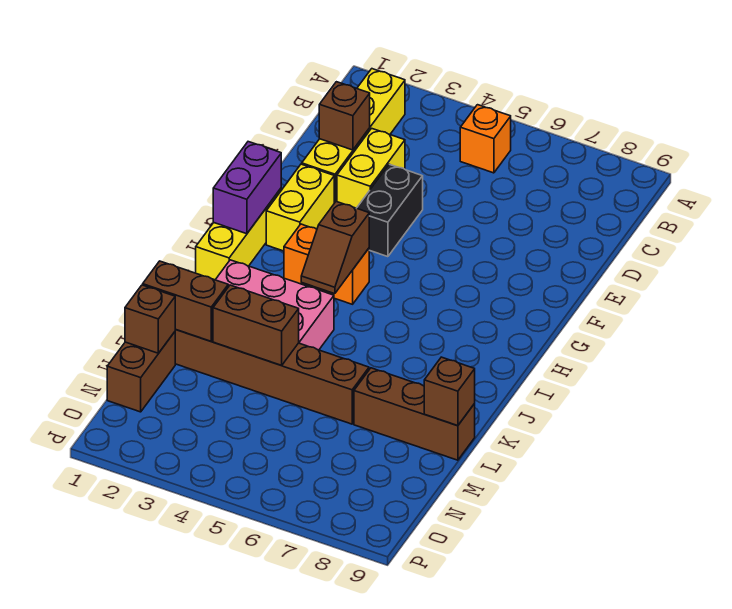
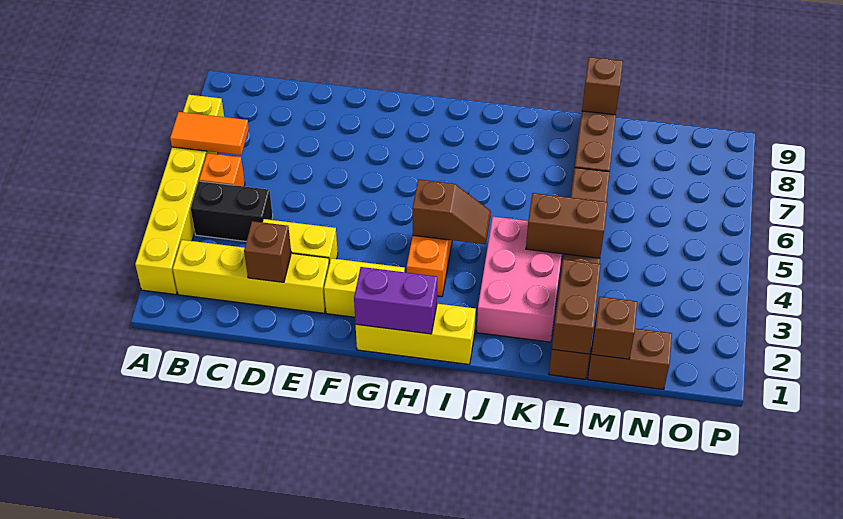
none -> yellow 1x6 brick [135,95,224,294]
none -> orange 1x2 tile [170,112,249,155]
black 1x2 brick [357,164,423,257] -> black 1x2 brick moved to [191,181,273,241]
brown 1x2 brick [213,285,299,365] -> brown 1x2 brick turned to [526,193,607,258]

